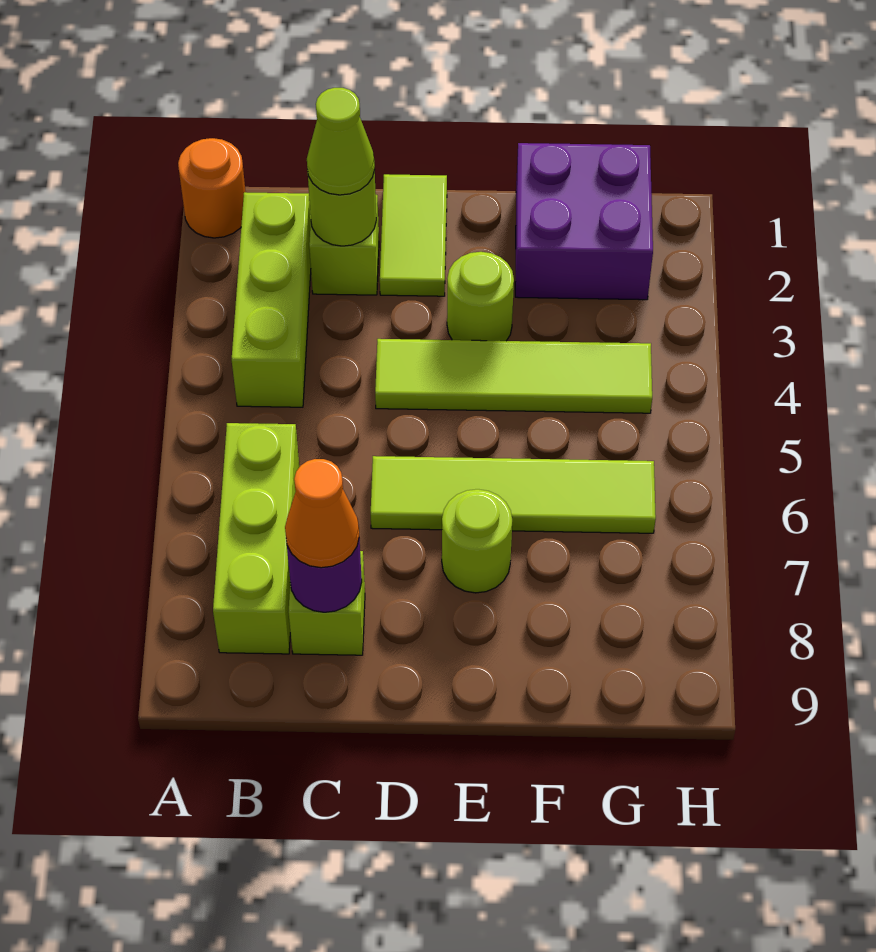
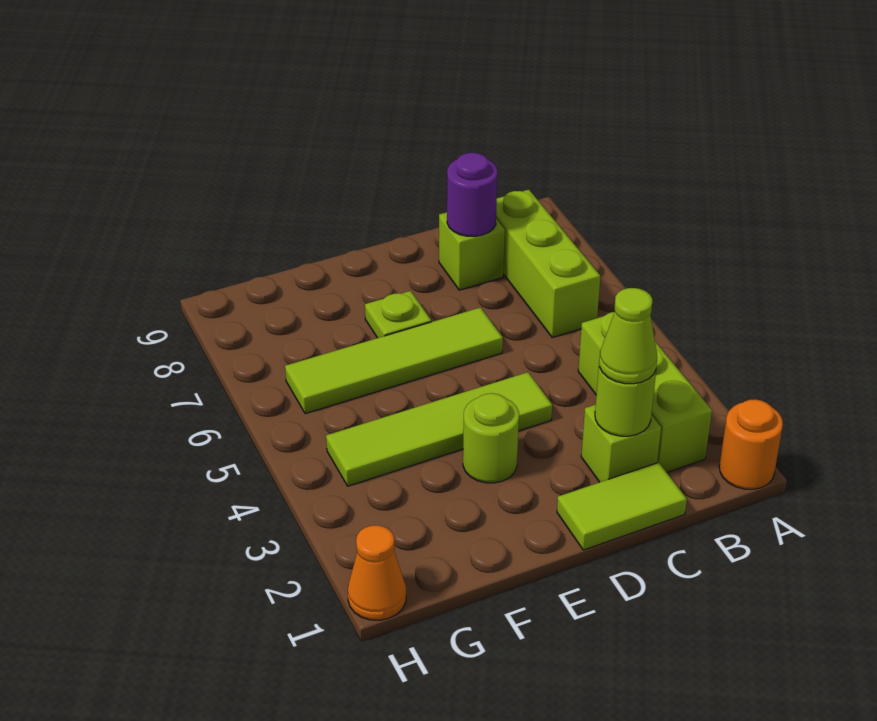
orange 1x1 cone [285,459,359,568] -> orange 1x1 cone moved to [348,525,406,620]
lime 1x2 tile [380,174,447,296] -> lime 1x2 tile turned to [557,462,687,550]
lime 1x1 round brick [442,489,512,593] -> lime 1x1 plate [365,291,431,338]
purple 2x2 brick [515,143,653,300] -> none

